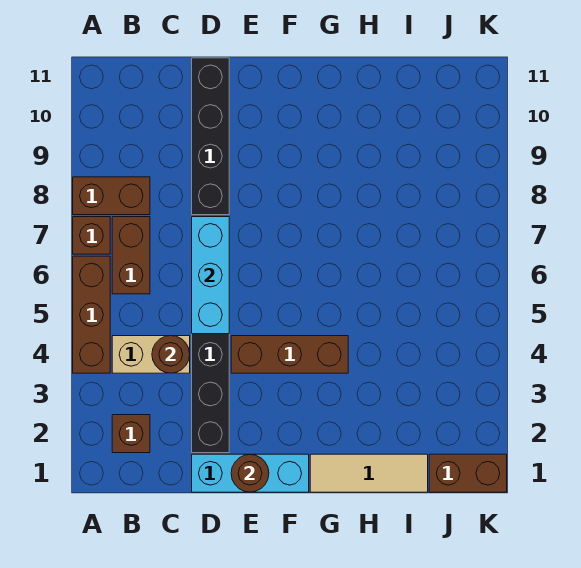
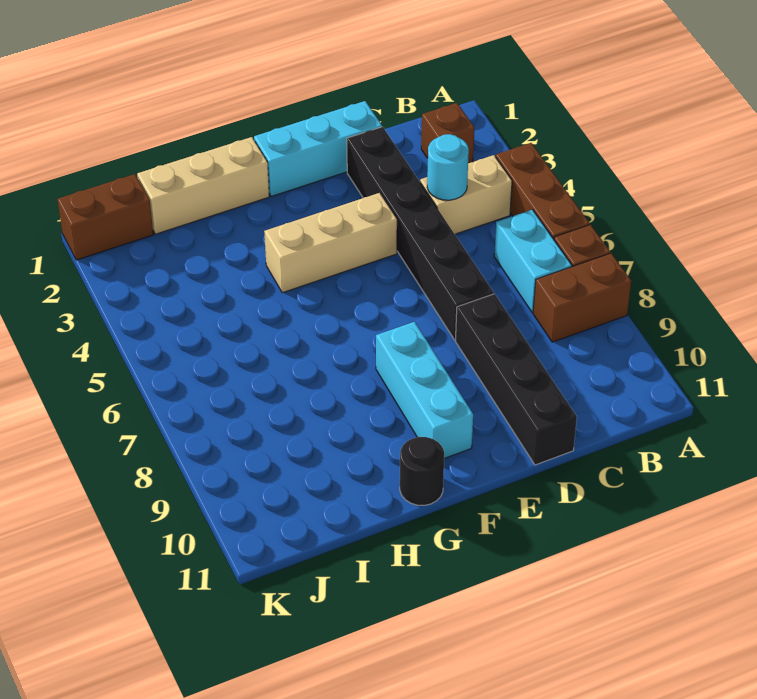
brown 1x2 brick [112,217,150,294] -> cyan 1x2 brick [494,210,572,312]
brown 1x1 round brick [152,336,190,373] -> cyan 1x1 round brick [427,134,469,200]
cyan 1x3 brick [192,217,229,334] -> cyan 1x3 brick moved to [376,322,473,458]
brown 1x1 round brick [231,454,269,492] -> none
brown 1x3 brick [231,336,348,373] -> tan 1x3 brick [264,193,397,293]
tan 1x3 tile [310,454,428,492] -> tan 1x3 brick [137,137,269,234]
none -> black 1x1 round brick [400,437,444,505]

